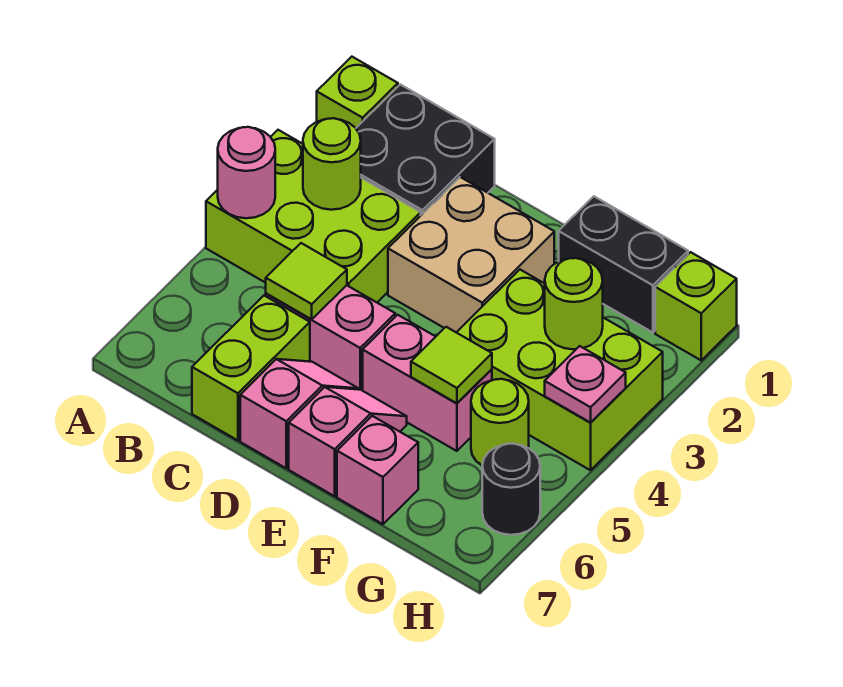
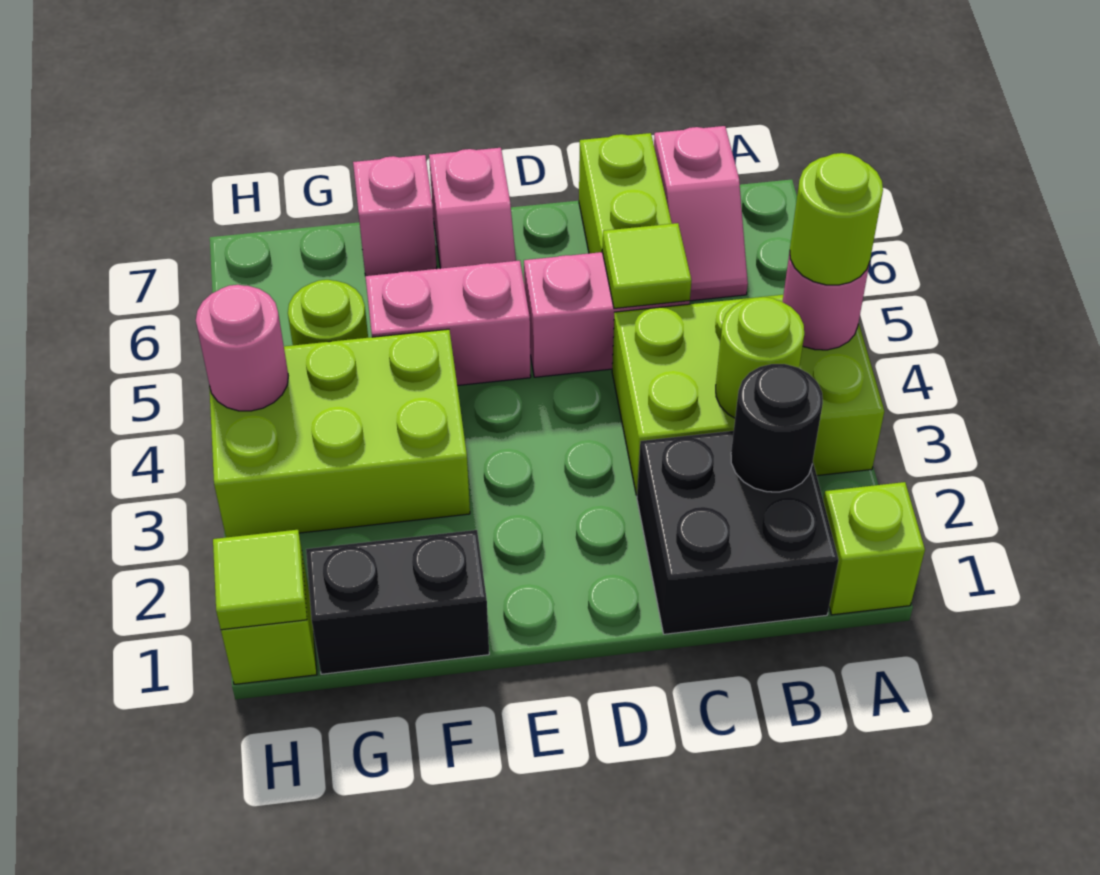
tan 2x2 brick [388,177,554,332] -> none
pink 1x2 slope [240,359,358,468] -> pink 1x2 slope moved to [654,126,748,301]
lime 1x1 tile [411,327,492,403] -> lime 1x1 tile moved to [213,530,307,630]
lime 1x1 round brick [545,258,603,349] -> lime 1x1 round brick moved to [790,153,883,285]
pink 1x1 plate [545,346,626,423] -> pink 1x1 round brick [196,285,288,411]
black 1x1 round brick [482,444,540,535] -> black 1x1 round brick moved to [731,364,823,492]

